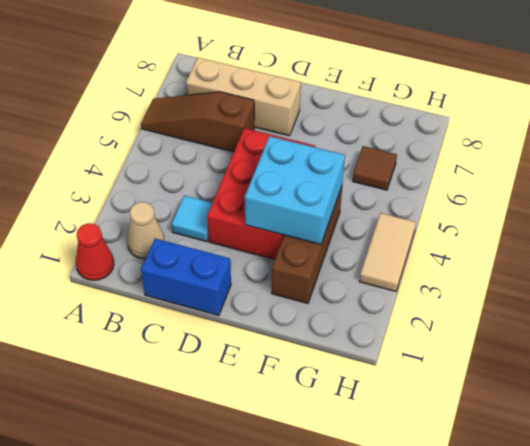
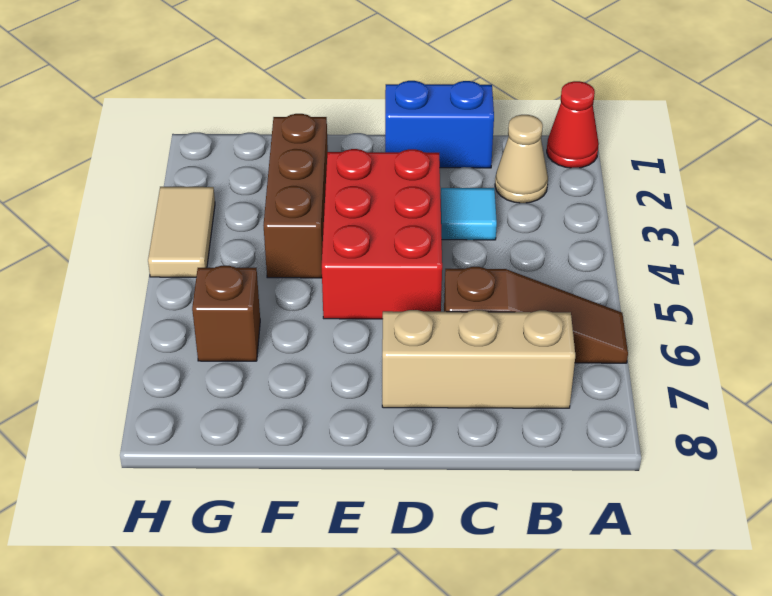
cyan 2x2 brick [245,136,345,244] -> none
brown 1x1 tile [353,146,397,190] -> brown 1x1 brick [192,266,260,361]

